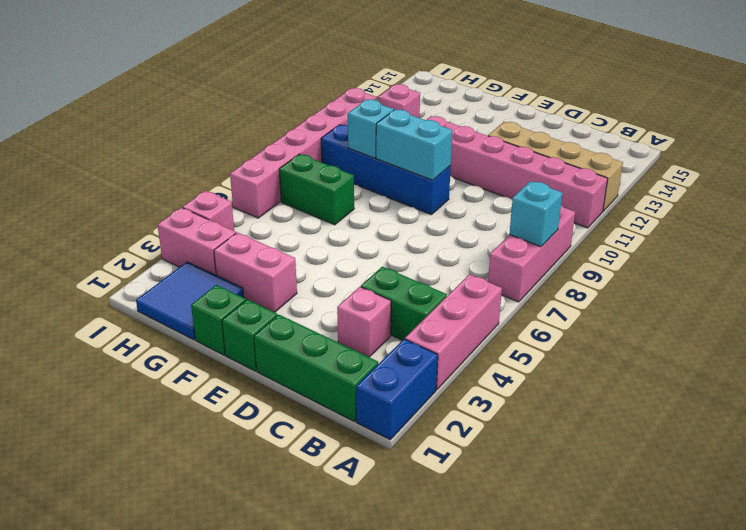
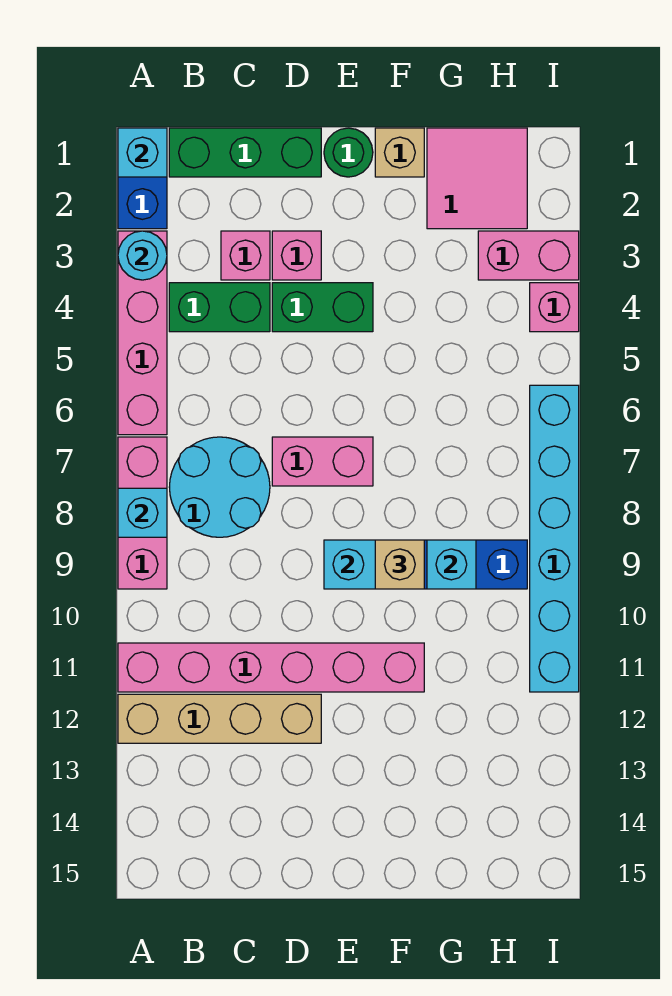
none -> cyan 1x1 brick [118,128,167,177]
pink 1x3 brick [405,274,502,389] -> pink 1x4 brick [118,231,167,435]
none -> cyan 1x1 round brick [118,231,167,280]
none -> cyan 2x2 round brick [169,437,270,537]
green 1x1 brick [222,300,277,371] -> green 1x1 round brick [324,128,373,177]
green 1x1 brick [191,285,246,355] -> tan 1x1 brick [375,128,424,177]
pink 1x2 brick [214,232,297,312] -> pink 1x2 brick moved to [272,437,373,486]
none -> tan 1x1 brick [375,540,424,589]
blue 2x2 tile [136,262,244,340] -> pink 2x2 tile [427,128,527,229]
green 1x2 brick [279,154,354,225] -> green 1x2 brick moved to [272,283,373,332]
pink 1x1 brick [378,84,420,118] -> pink 1x1 brick moved to [272,231,321,280]
pink 1x6 brick [230,88,376,218] -> cyan 1x6 brick [530,385,579,692]

